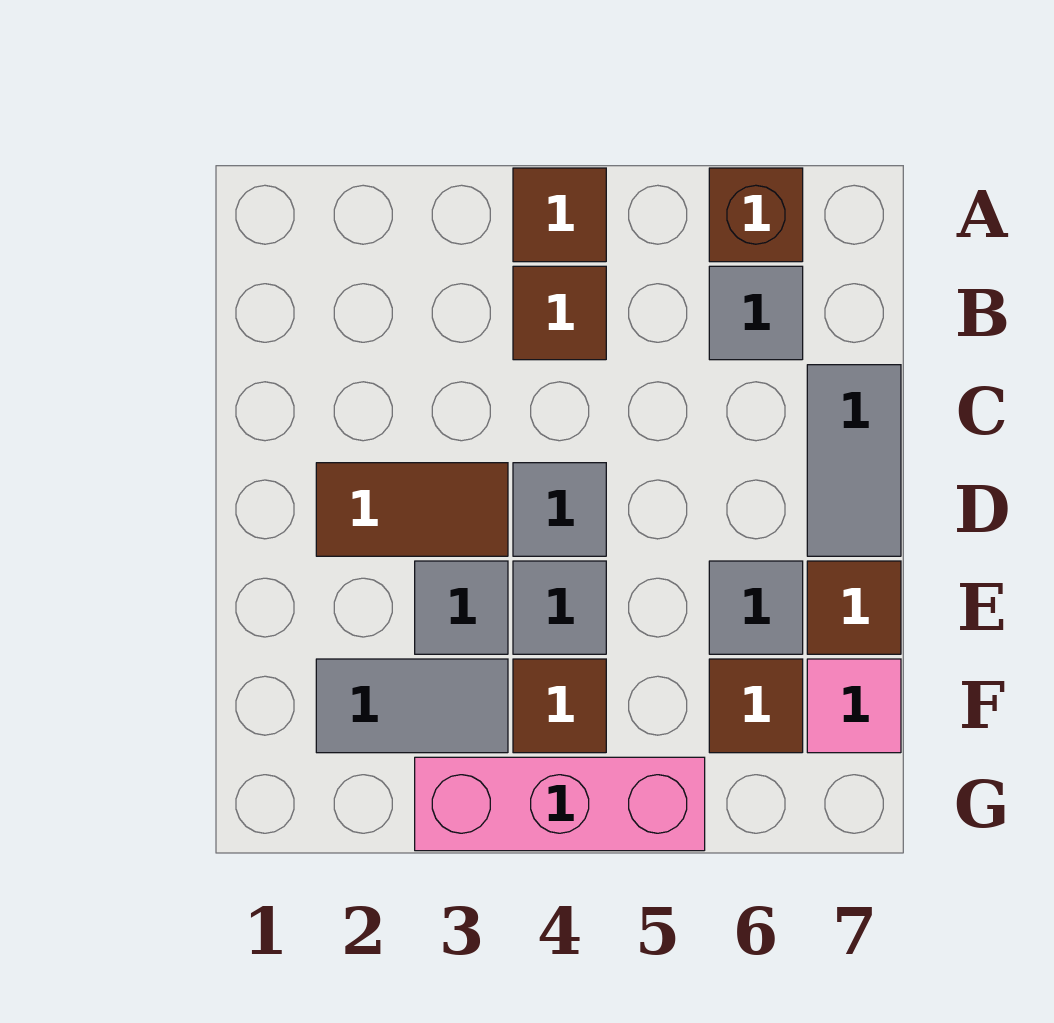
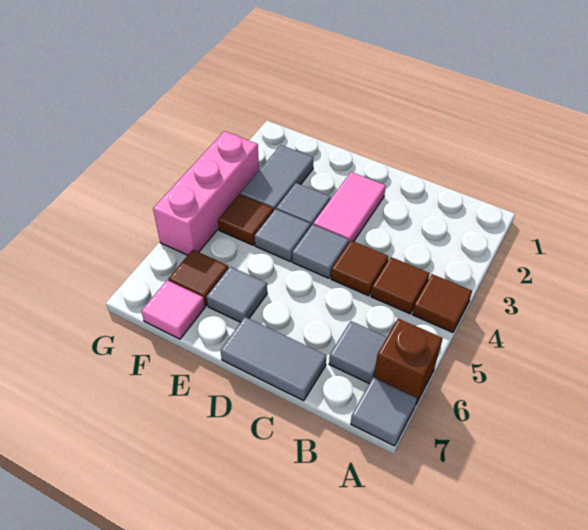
none -> grey 1x1 tile [351,377,417,446]
brown 1x2 tile [316,463,508,556] -> pink 1x2 tile [313,172,386,242]
brown 1x1 tile [807,561,901,654] -> brown 1x1 tile moved to [331,241,388,296]

